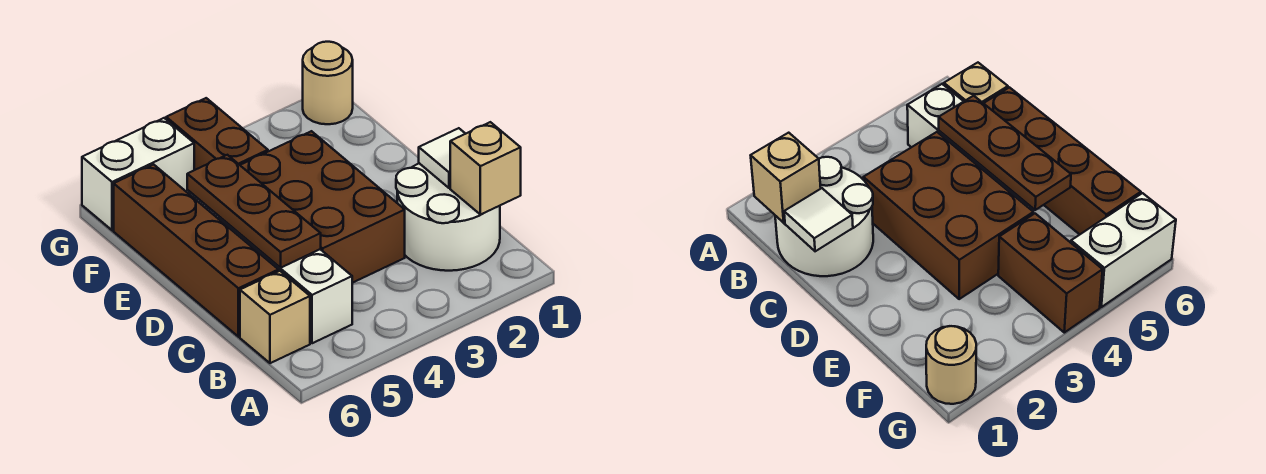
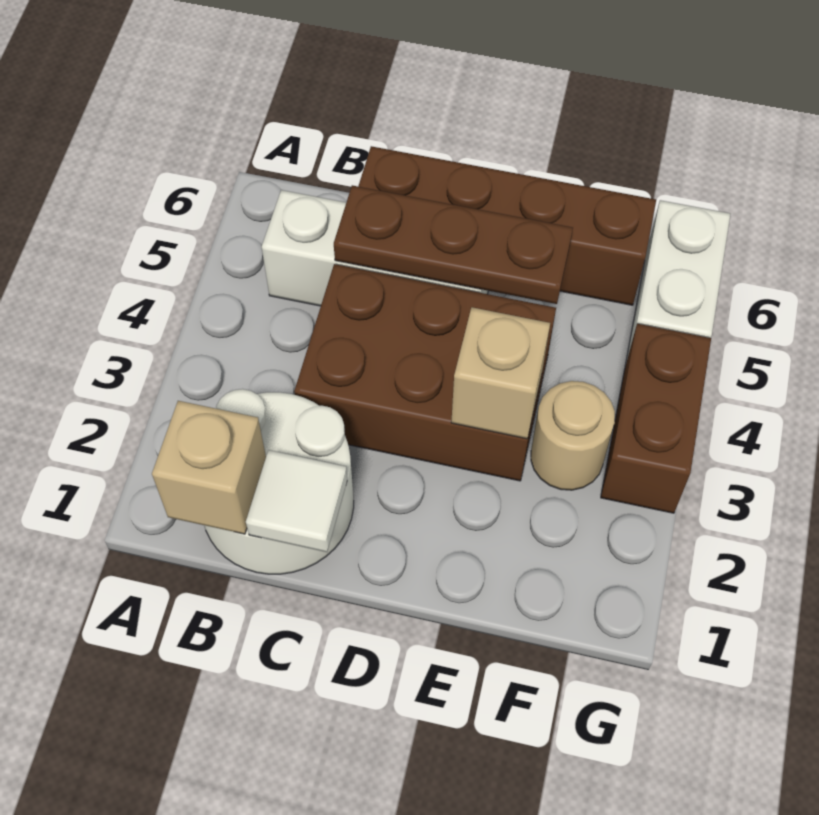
tan 1x1 brick [240,271,310,363] -> tan 1x1 brick moved to [451,307,550,439]
brown 1x2 brick [166,98,268,170] -> brown 1x2 brick turned to [601,324,711,513]
tan 1x1 round brick [303,42,353,124] -> tan 1x1 round brick moved to [531,381,615,490]

